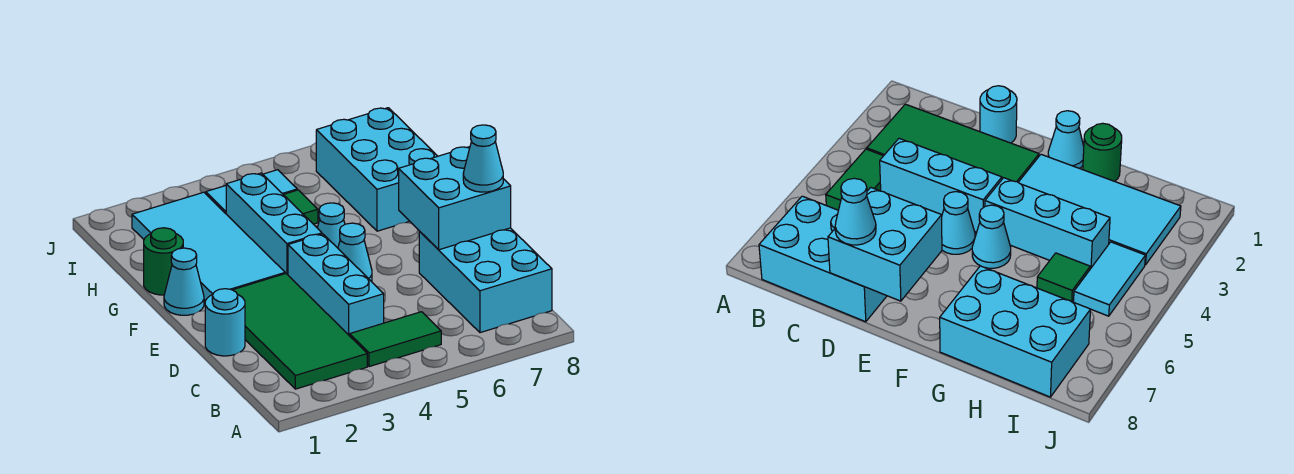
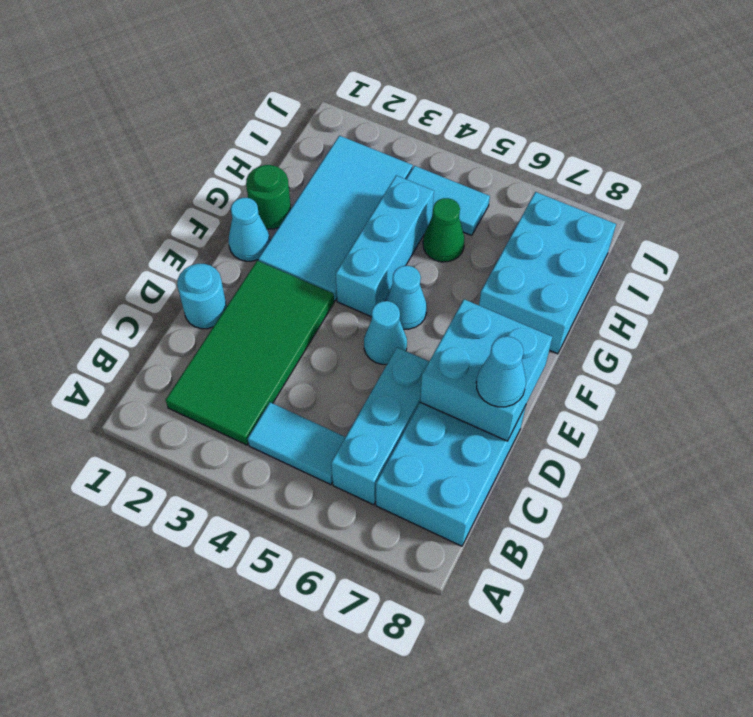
green 1x2 tile [350,312,441,367] -> cyan 1x2 tile [248,402,345,485]
cyan 1x3 brick [288,234,384,336] -> cyan 1x3 brick moved to [331,347,429,505]
green 1x1 tile [283,190,318,224] -> green 1x1 cone [423,198,465,262]

